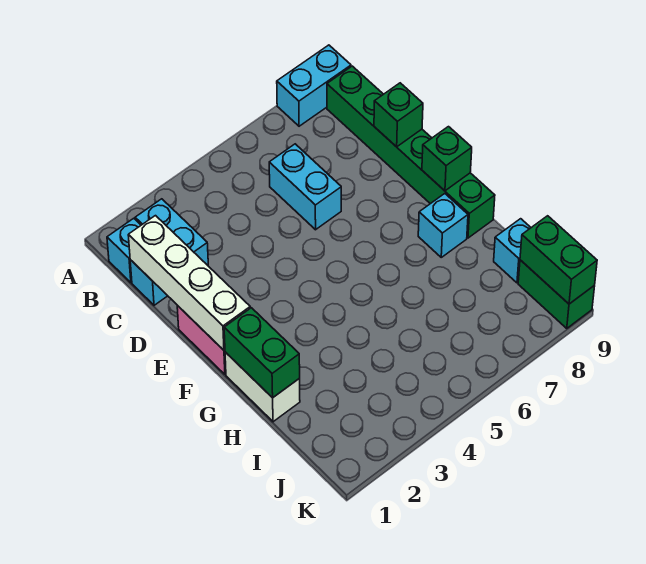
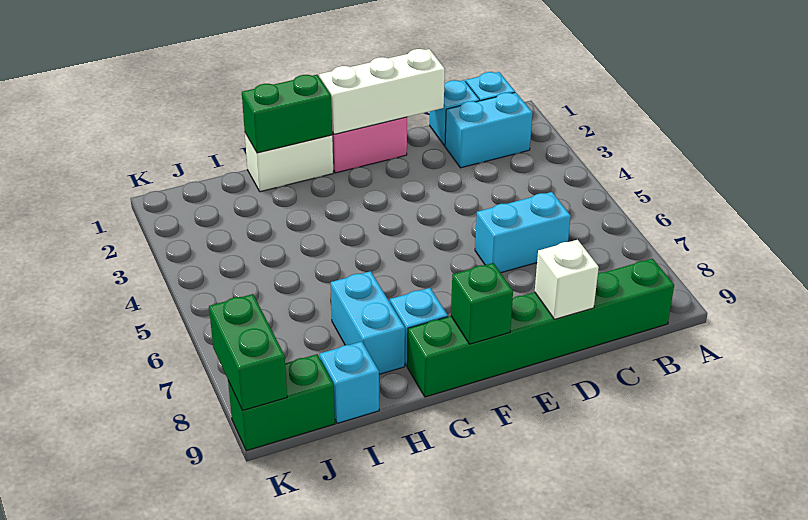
cyan 1x2 brick [277,45,351,126] -> cyan 1x2 brick moved to [331,271,405,374]
white 1x4 brick [128,216,250,350] -> white 1x3 brick [319,49,445,134]
green 1x1 brick [374,83,423,147] -> white 1x1 brick [535,240,599,319]
green 1x2 brick [520,216,597,304] -> green 1x2 brick turned to [209,294,287,411]

